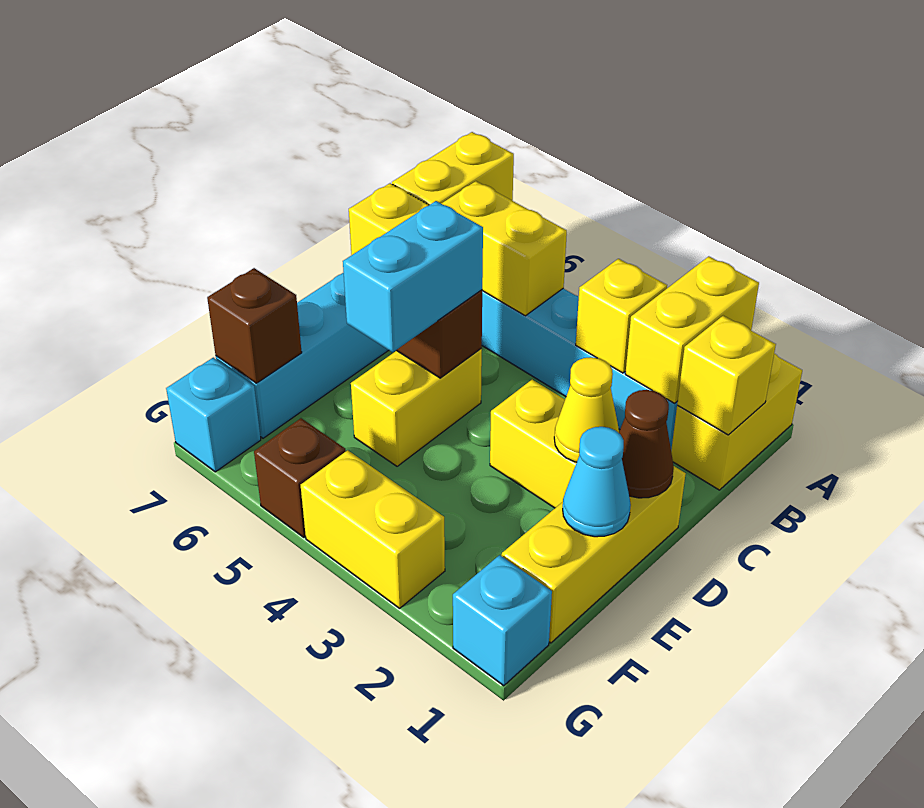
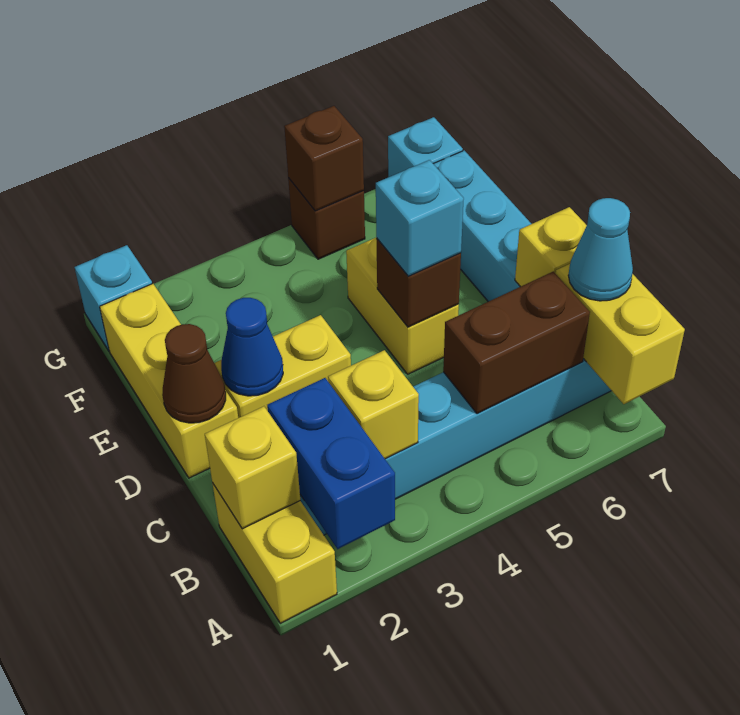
yellow 1x2 brick [625,256,759,403] -> blue 1x2 brick [267,378,395,549]
yellow 1x2 brick [441,181,567,316] -> brown 1x2 brick [443,271,590,414]
yellow 1x1 cone [554,357,619,462] -> blue 1x1 cone [221,298,283,396]
cyan 1x2 brick [343,201,483,352] -> cyan 1x1 brick [376,160,464,276]
cyan 1x1 cone [563,427,631,537] -> cyan 1x1 cone moved to [568,198,633,301]
brown 1x1 brick [207,268,302,383] -> brown 1x1 brick moved to [284,106,364,211]
yellow 1x2 brick [301,450,445,608] -> none

